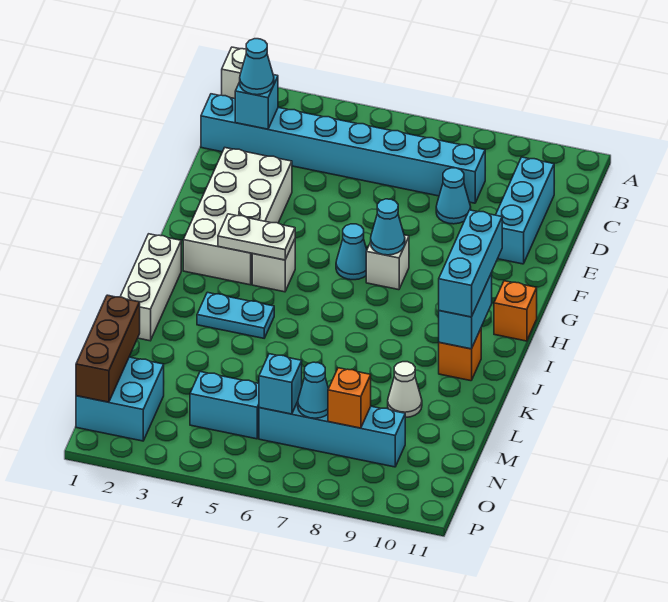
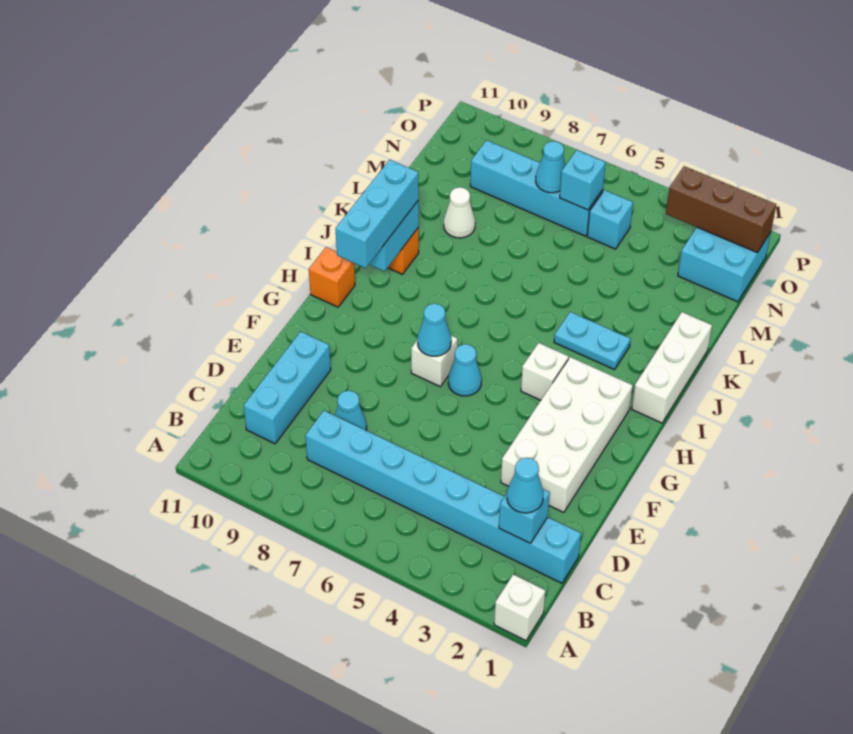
white 1x2 plate [218,214,295,260] -> none
brown 1x3 brick [76,295,140,402] -> brown 1x3 brick turned to [666,166,776,253]
cyan 1x2 brick [190,372,259,439] -> cyan 1x1 brick [587,190,633,249]
orange 1x1 brick [328,368,371,428] -> none

